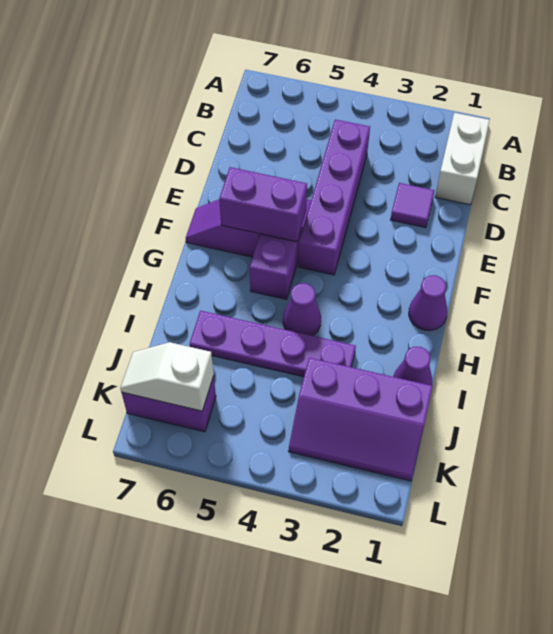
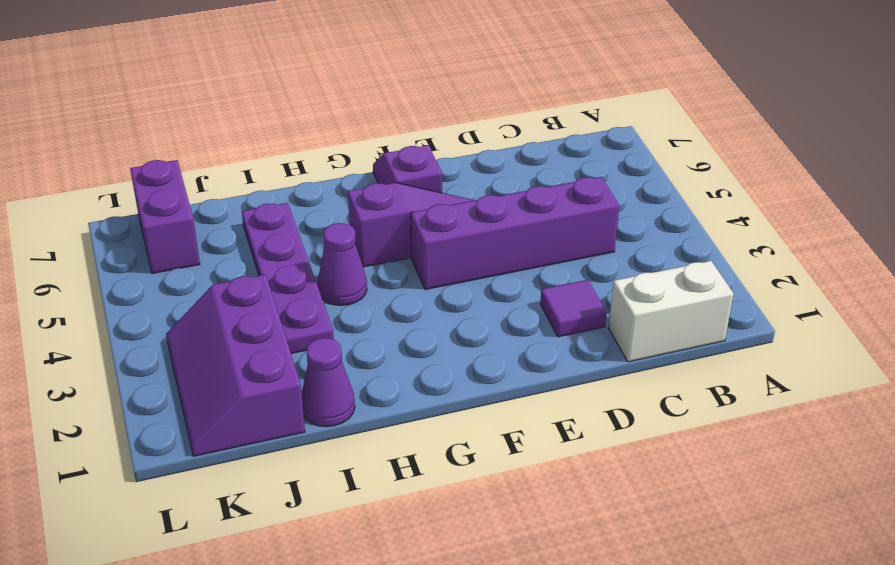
purple 1x2 brick [219,167,307,242] -> none
purple 1x1 cone [409,275,447,331] -> none
white 1x2 slope [120,342,214,411] -> none

